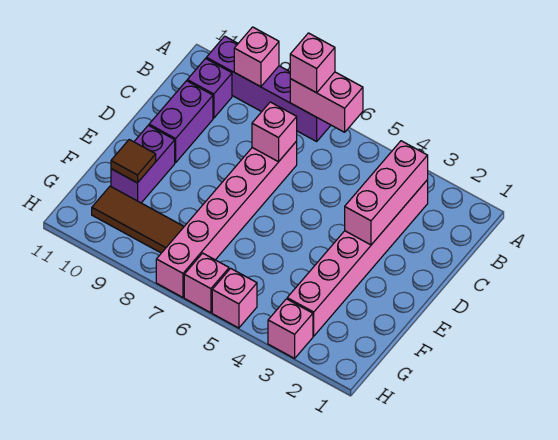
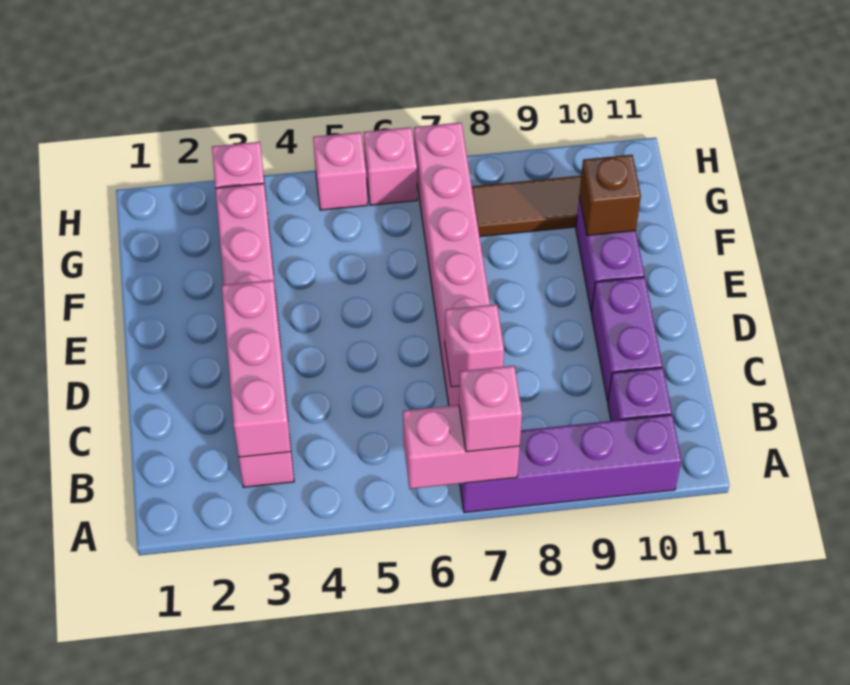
pink 1x1 brick [234,27,279,87] -> none
brown 1x1 tile [111,140,156,183] -> brown 1x1 brick [579,155,641,236]

